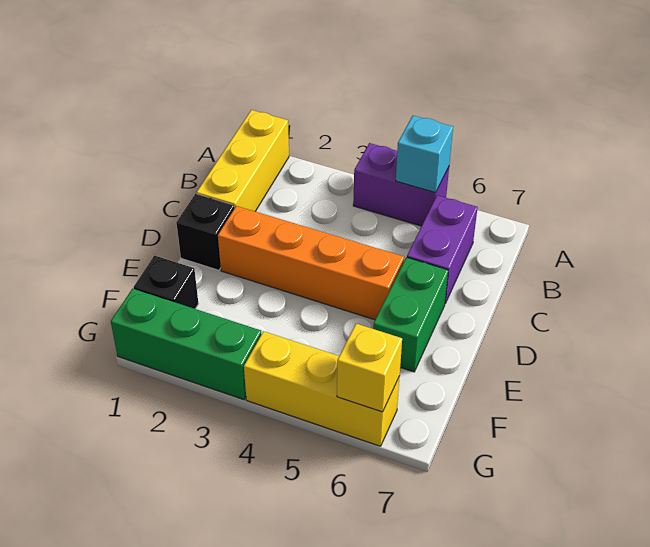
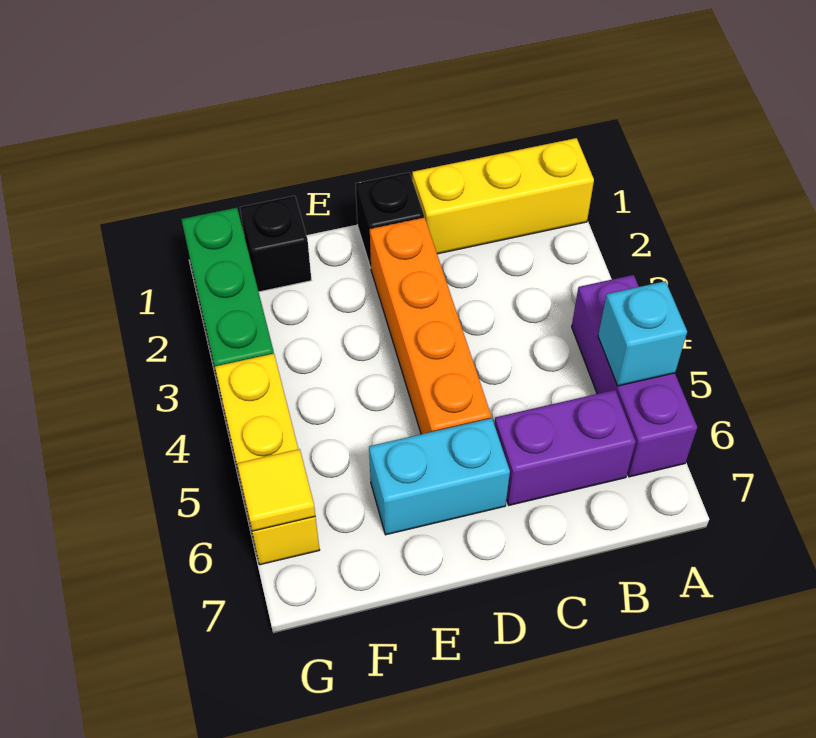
purple 1x2 brick [353,143,449,226] -> purple 1x3 brick [572,275,697,477]
green 1x2 brick [373,257,448,372] -> cyan 1x2 brick [369,418,510,535]
yellow 1x1 brick [337,324,402,412] -> yellow 1x1 tile [237,449,315,531]

